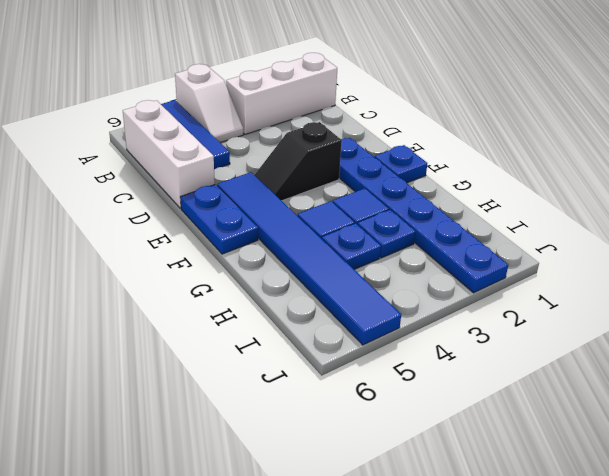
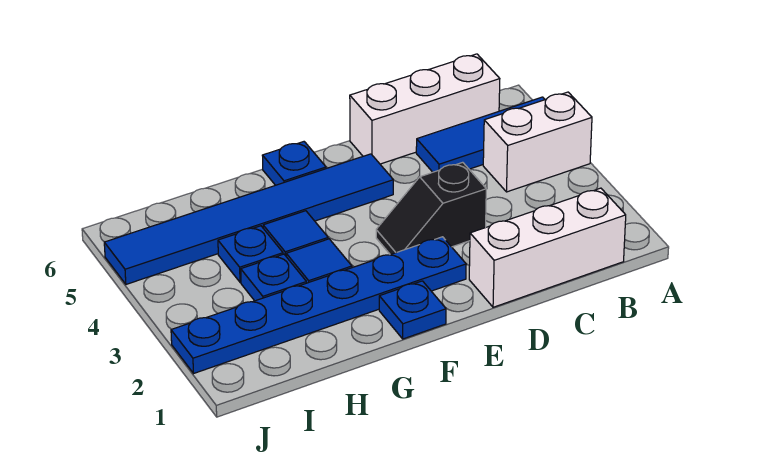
white 1x2 slope [175,64,243,143] -> white 1x2 brick [483,92,592,192]
white 1x3 brick [226,53,337,134] -> white 1x3 brick turned to [469,188,626,307]
black 1x2 slope [255,122,342,201] -> black 1x2 slope turned to [376,162,486,255]
blue 1x2 plate [180,184,258,254] -> blue 1x1 plate [262,142,326,185]

